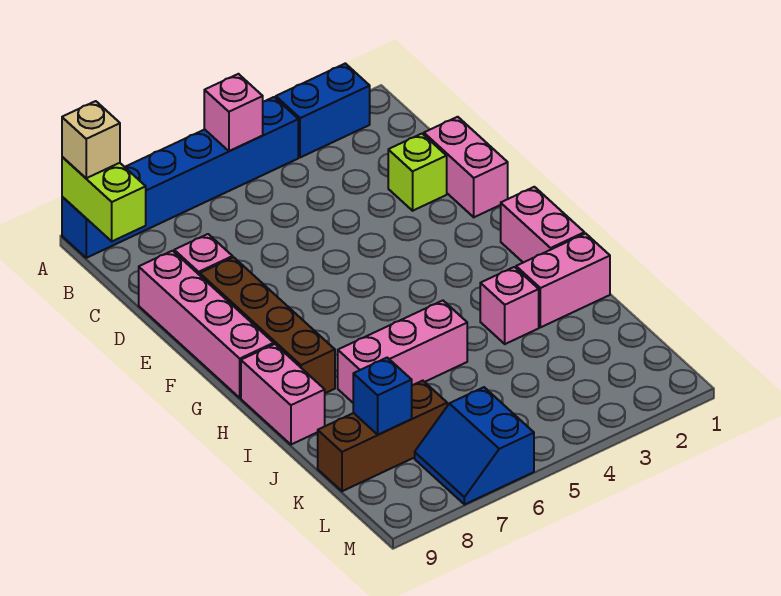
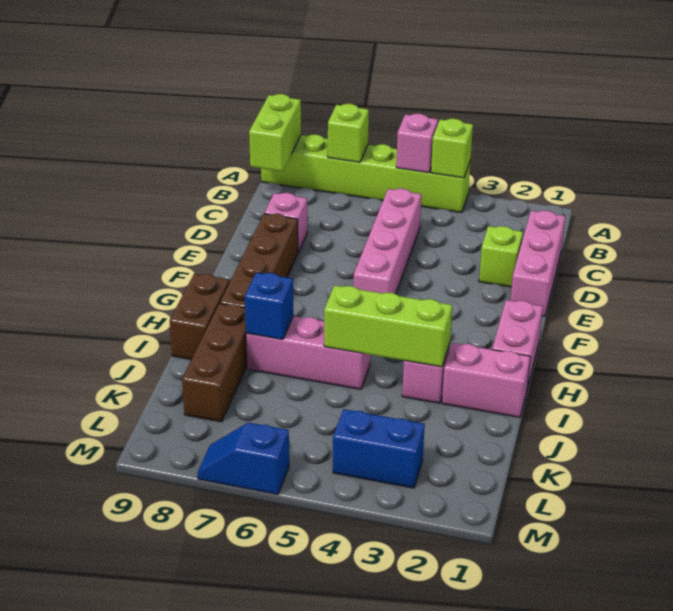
blue 1x2 brick [276,63,370,158] -> blue 1x2 brick moved to [333,409,425,488]
blue 1x6 brick [62,97,298,258] -> lime 1x6 brick [261,135,471,213]
none -> lime 1x1 brick [431,119,473,178]
none -> lime 1x1 brick [328,104,369,162]
tan 1x1 brick [62,101,120,178] -> none
pink 1x2 brick [424,117,508,217] -> pink 1x3 brick [510,210,565,316]
pink 1x4 brick [139,251,274,398] -> pink 1x4 brick moved to [353,189,421,294]
pink 1x2 brick [241,344,325,445] -> brown 1x2 brick [170,274,229,359]
none -> lime 1x3 brick [324,285,452,367]
brown 1x3 brick [318,381,447,491] -> brown 1x3 brick turned to [182,304,247,422]
blue 1x1 brick [353,358,412,435] -> blue 1x1 brick moved to [245,273,293,339]
blue 2x2 slope [415,387,534,505] -> blue 1x2 slope [198,423,289,494]

